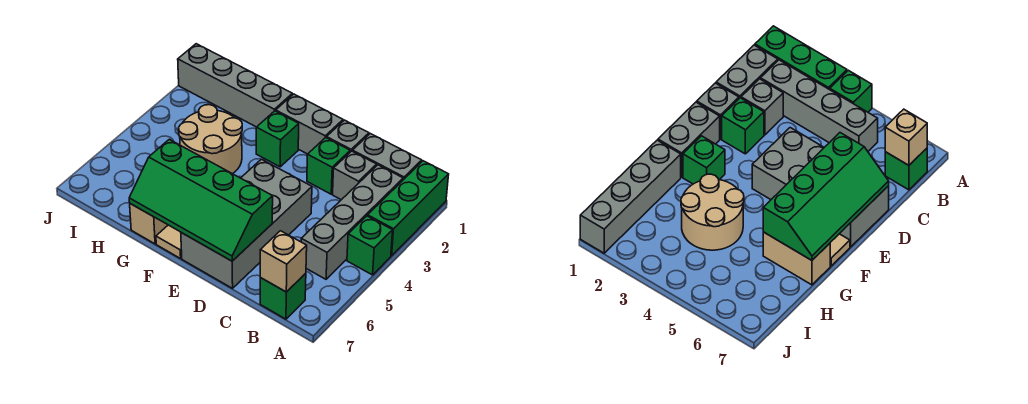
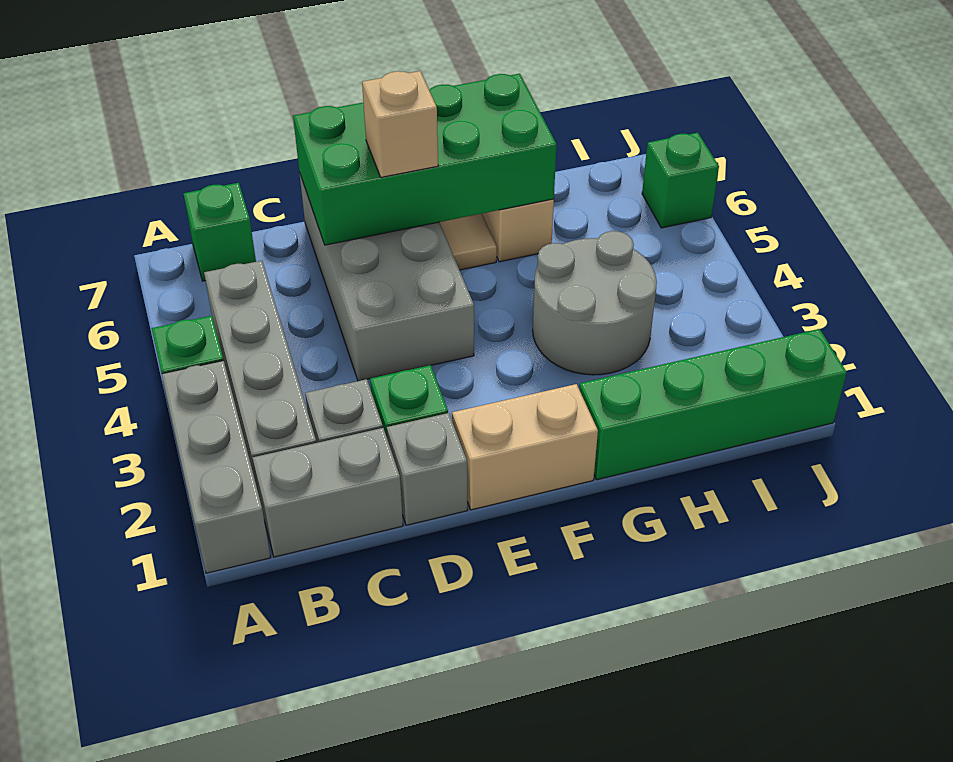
green 1x3 brick [368,161,449,256] -> grey 1x3 brick [162,361,271,573]
tan 1x1 brick [260,231,307,292] -> tan 1x1 brick moved to [362,71,438,177]
green 2x4 slope [129,139,273,261] -> green 2x4 brick [293,74,557,245]
grey 1x2 brick [276,94,343,154] -> tan 1x2 brick [452,384,598,510]
green 1x1 brick [256,111,299,167] -> green 1x1 brick moved to [642,133,719,228]
grey 1x4 brick [178,44,292,127] -> green 1x4 brick [579,329,847,480]
tan 2x2 round brick [179,105,242,174] -> grey 2x2 round brick [533,231,657,375]

